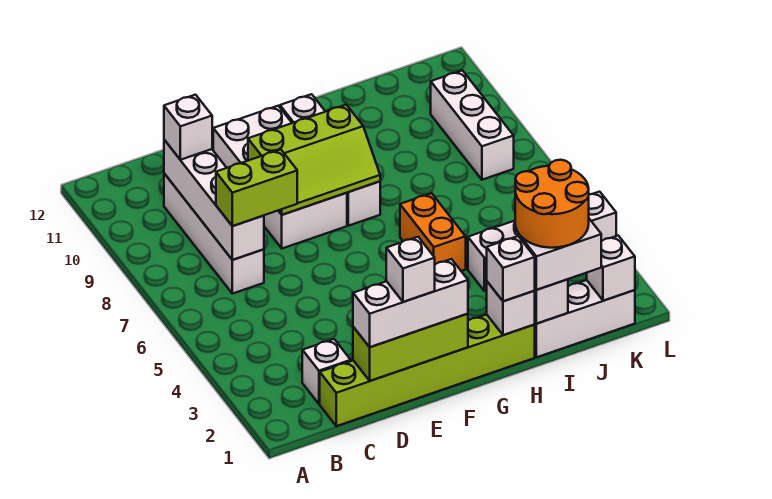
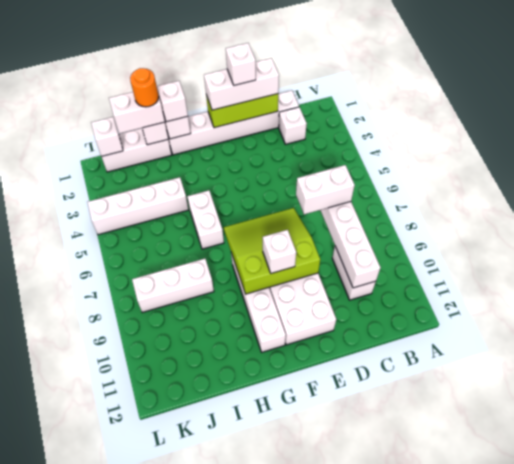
lime 1x6 brick [320,315,535,426] -> white 1x6 brick [167,90,299,155]
white 1x4 brick [164,173,264,294] -> white 1x2 brick [332,247,376,300]
lime 1x2 brick [216,150,297,226] -> white 1x2 brick [296,165,355,214]
white 1x1 brick [164,95,212,160] -> white 1x1 brick moved to [263,230,296,273]
lime 2x3 slope [248,105,380,215] -> lime 3x3 slope [224,208,320,294]
orange 1x2 brick [400,193,466,271] -> white 1x2 brick [187,190,224,249]
orange 2x2 round brick [515,160,589,248] -> orange 1x1 round brick [130,68,159,107]
white 1x3 brick [431,70,514,180] -> white 1x3 brick turned to [132,259,214,313]

